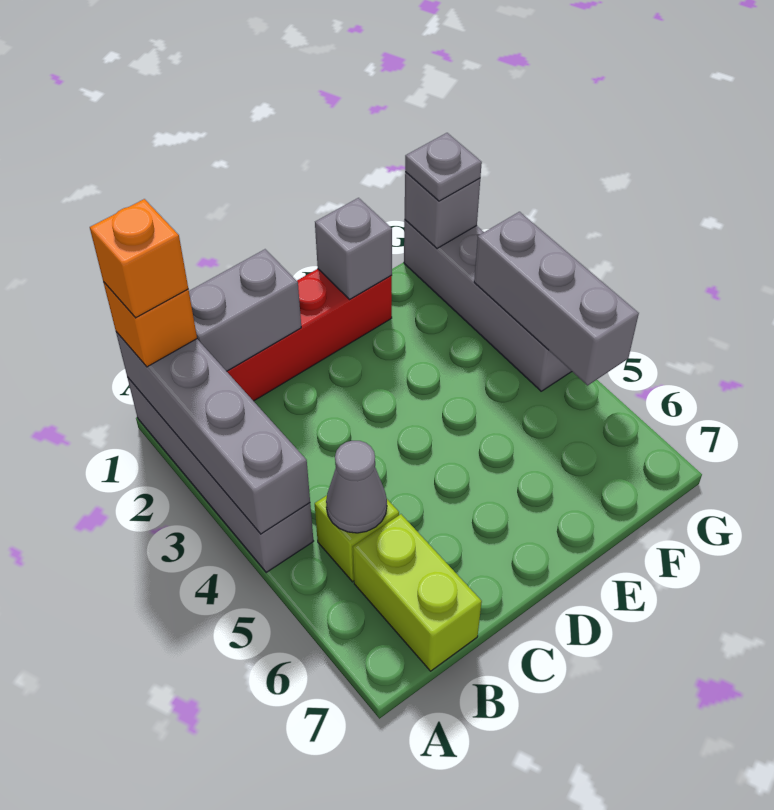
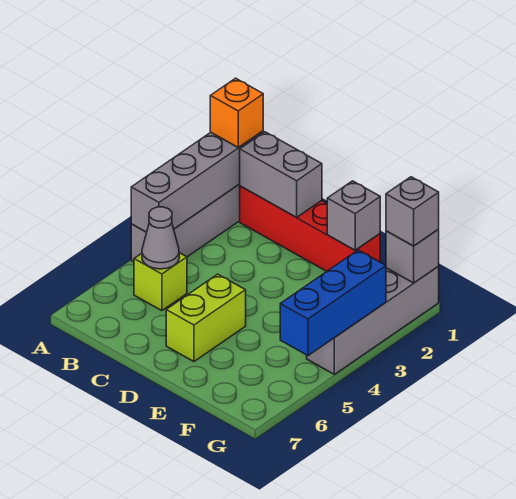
orange 1x1 brick [90,199,188,318] -> none
lime 1x2 brick [353,514,482,671] -> lime 1x2 brick moved to [166,274,246,362]
grey 1x1 plate [405,133,482,201] -> grey 1x1 brick [386,177,439,246]
grey 1x3 brick [474,212,639,385] -> blue 1x3 brick [280,250,386,356]

